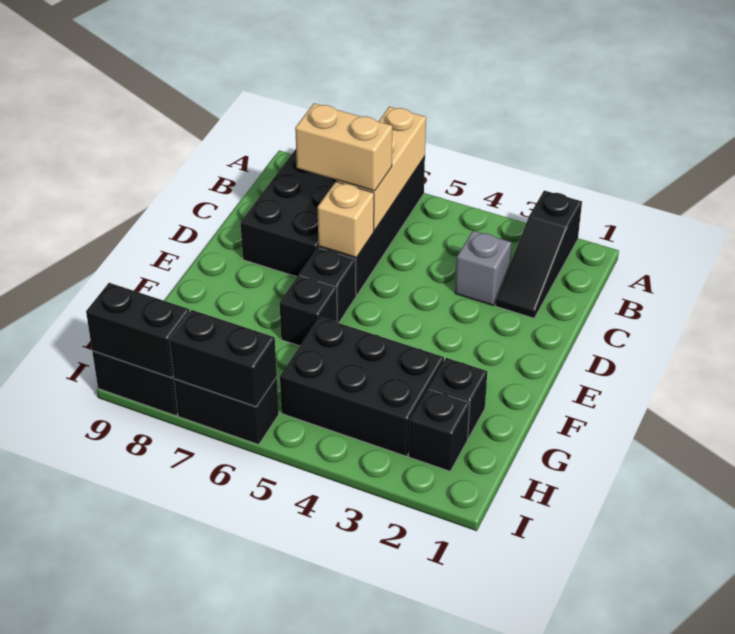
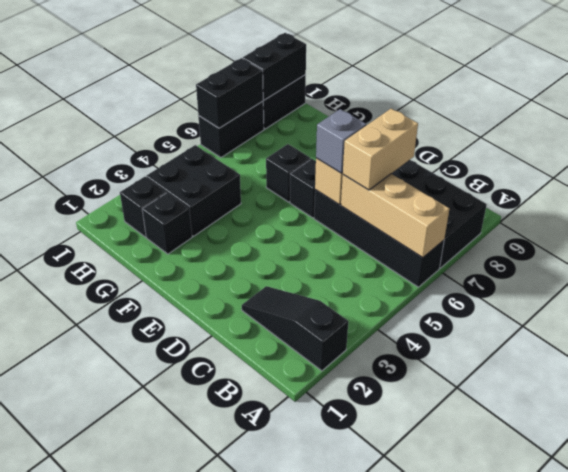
grey 1x1 brick [455,231,511,306] -> grey 1x1 brick moved to [316,109,366,173]
black 2x3 brick [280,317,444,456] -> black 2x2 brick [146,145,241,236]

